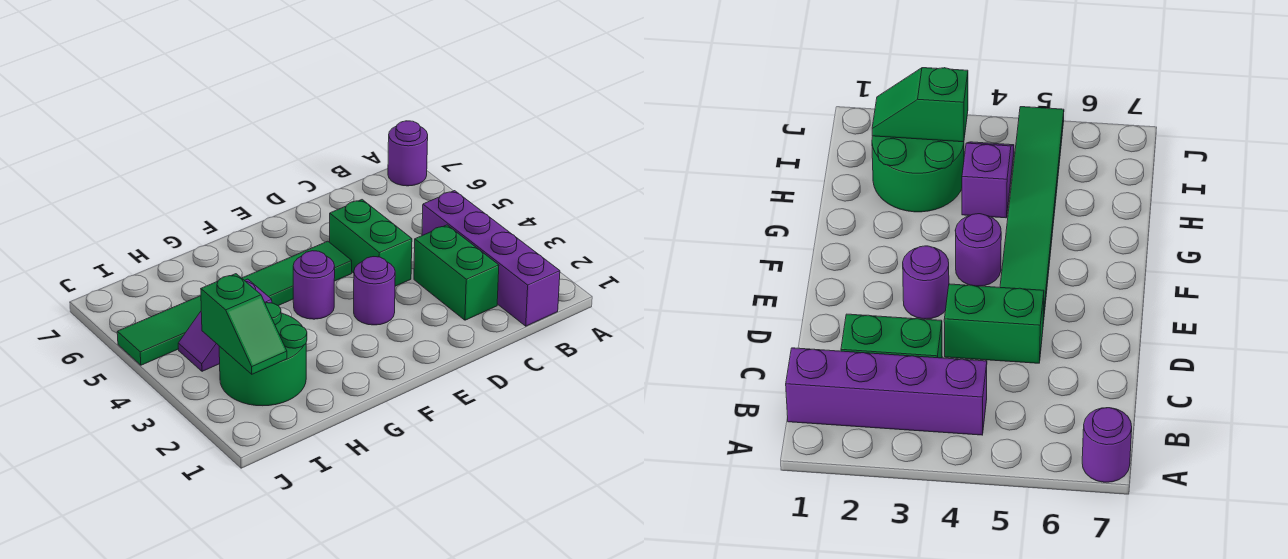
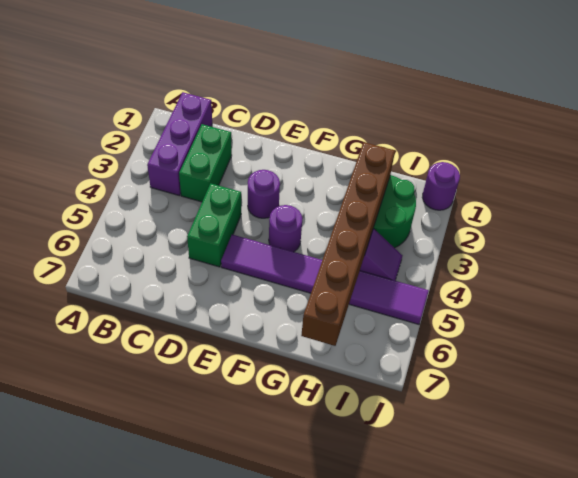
purple 1x1 round brick [388,121,428,186] -> purple 1x1 round brick moved to [422,162,460,210]
purple 1x4 brick [422,191,560,326] -> purple 1x3 brick [147,92,212,196]
green 1x6 tile [117,241,352,365] -> purple 1x6 tile [221,235,429,324]
none -> brown 1x6 brick [301,142,395,346]
green 1x2 slope [201,274,287,374] -> none

